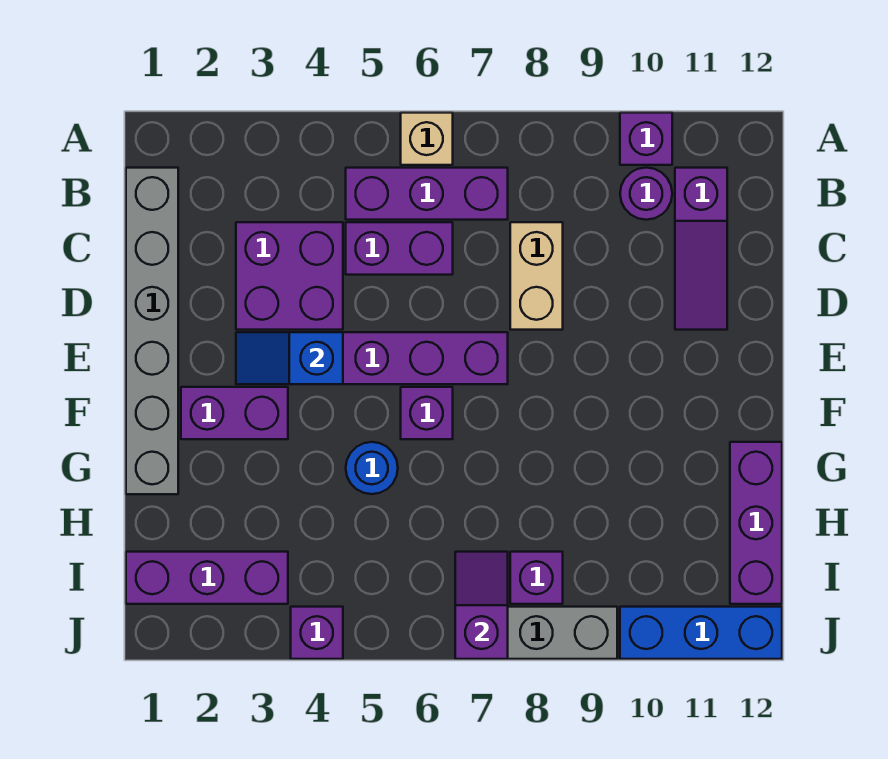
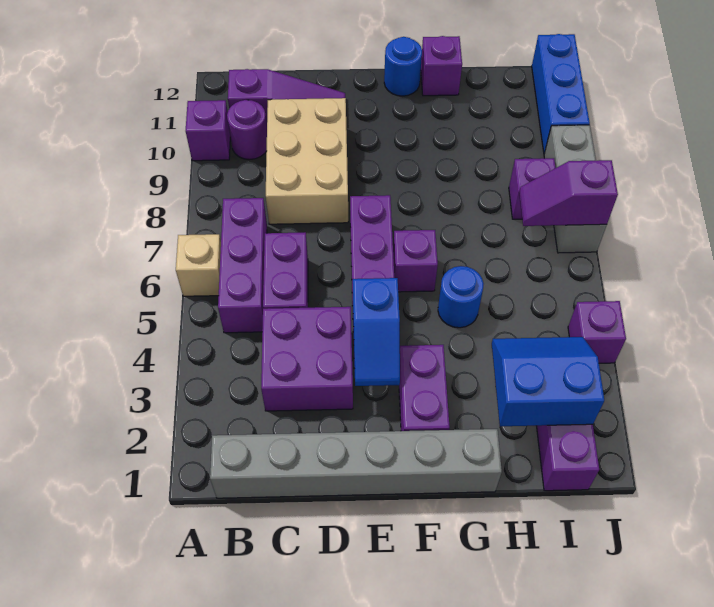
tan 1x2 brick [510,222,563,330] -> tan 2x3 brick [266,98,348,224]
none -> blue 1x1 round brick [384,37,422,96]
purple 1x3 brick [730,442,782,604] -> purple 1x1 brick [421,36,462,96]
none -> blue 2x2 slope [492,337,604,426]

